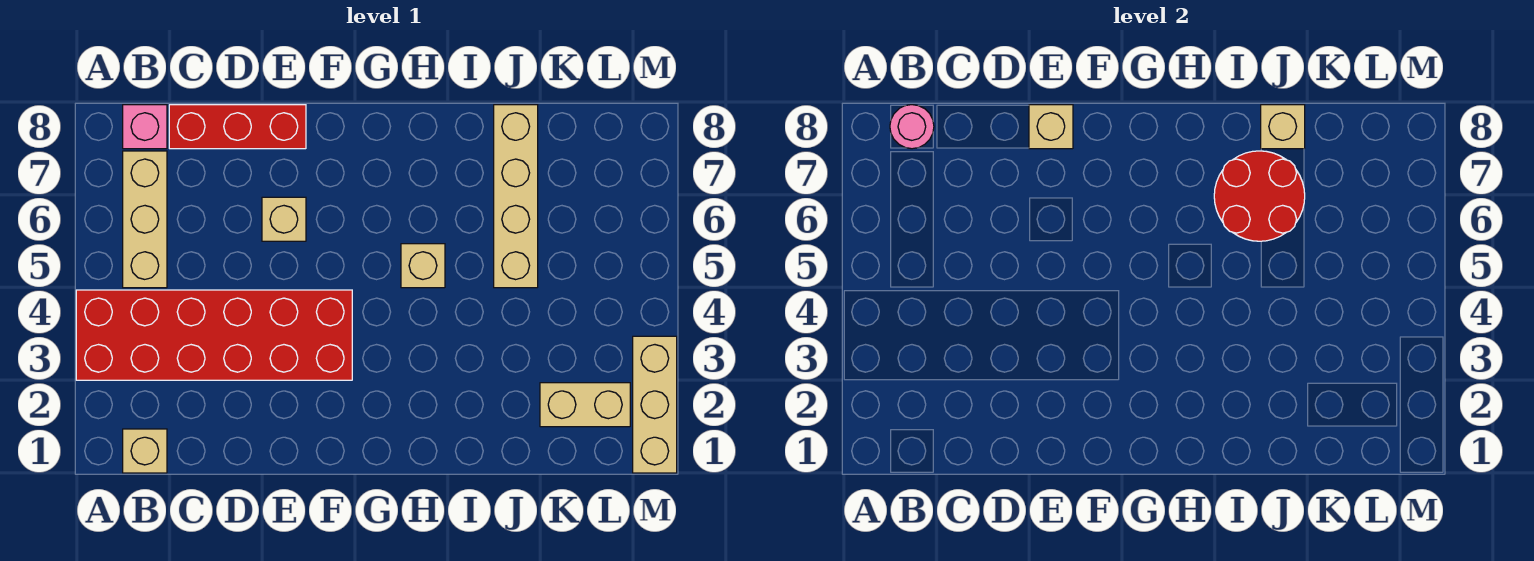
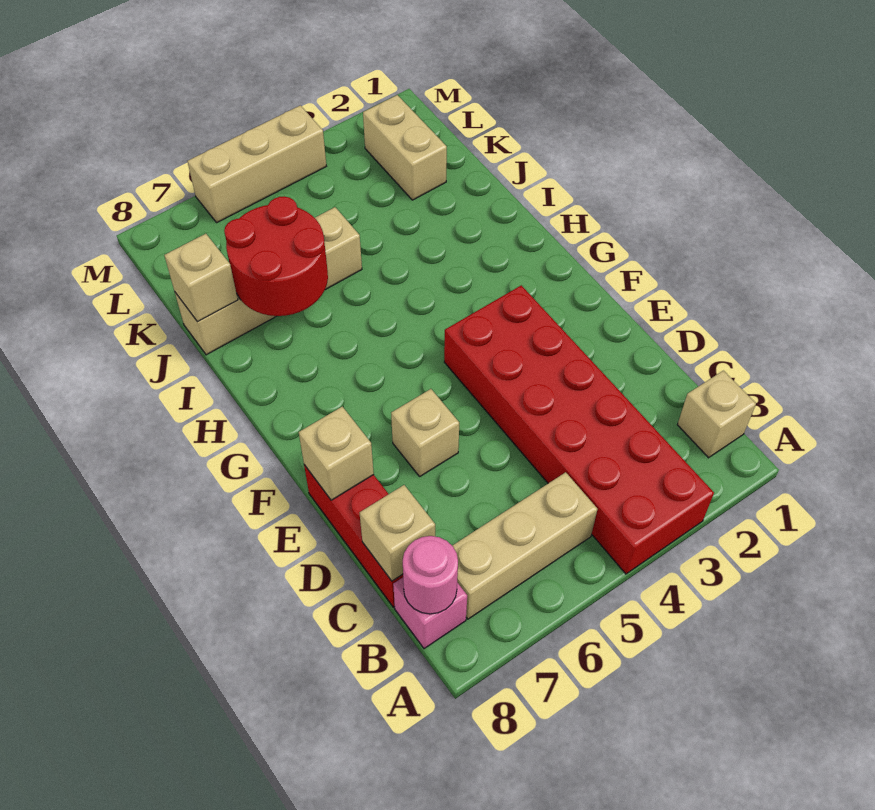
tan 1x1 brick [401,244,445,288] -> tan 1x1 brick moved to [360,485,435,581]
tan 1x3 brick [633,336,677,473] -> tan 1x3 brick moved to [187,105,326,222]

